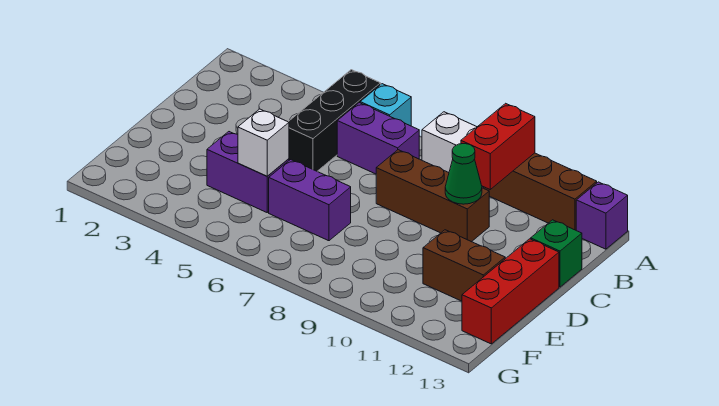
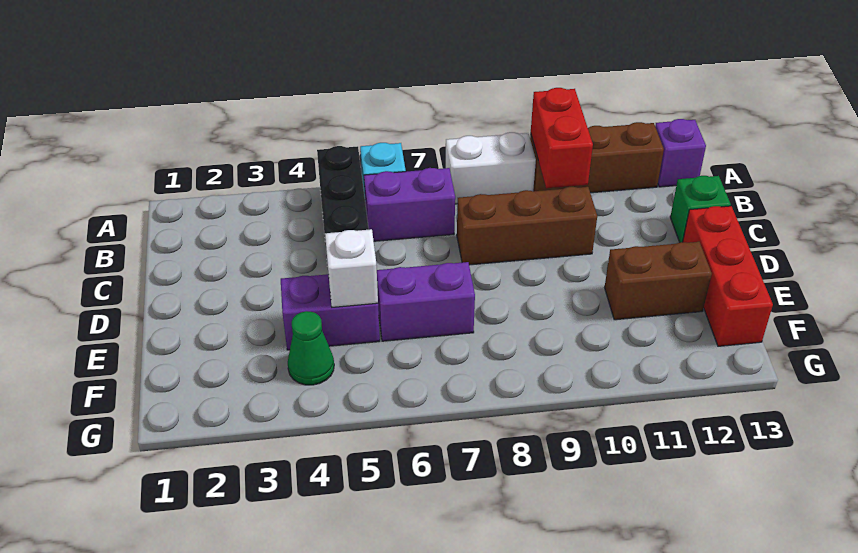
green 1x1 cone [445,144,482,204] -> green 1x1 cone moved to [288,311,334,385]

